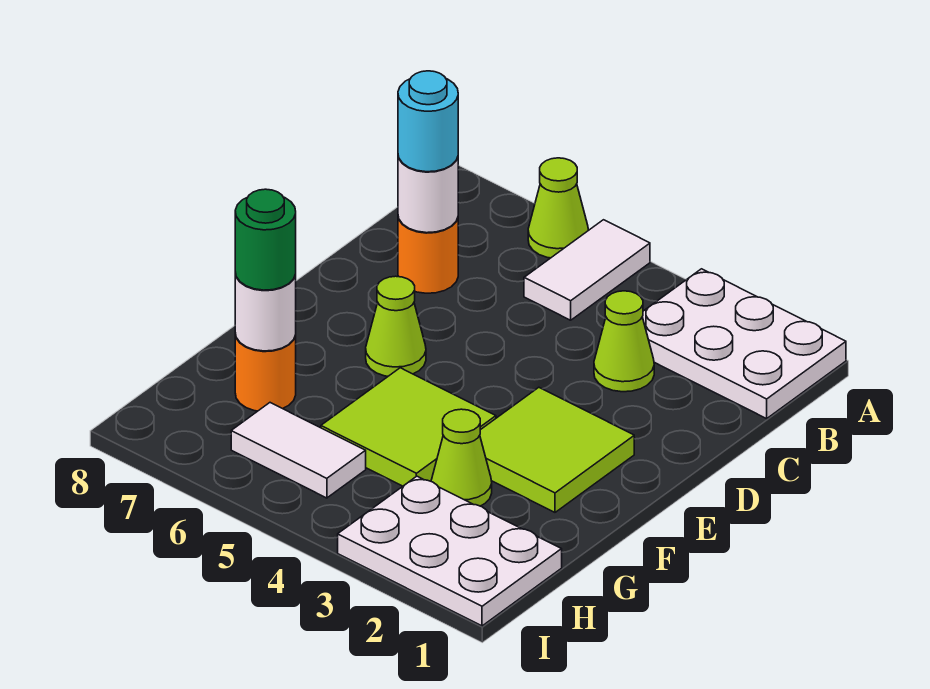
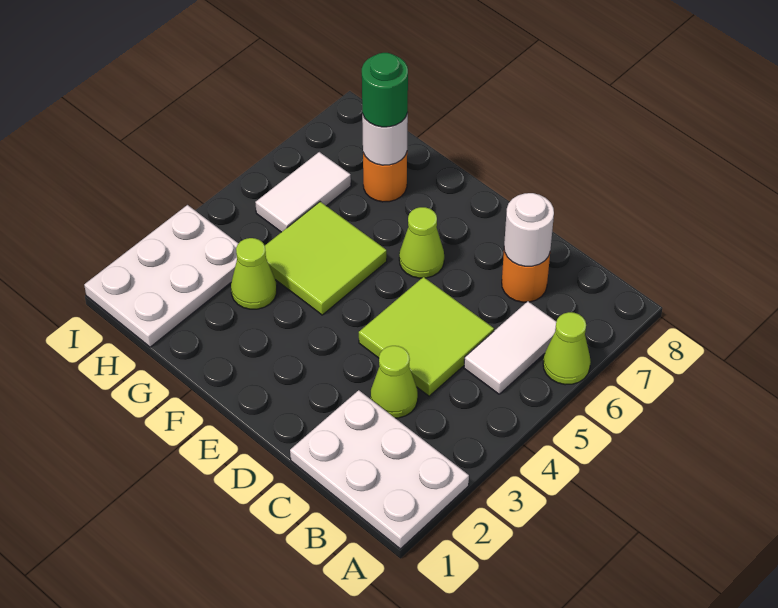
white 2x3 plate [642,269,846,419] -> white 2x3 plate turned to [290,390,469,549]
white 1x2 tile [524,220,650,320] -> white 1x2 tile turned to [464,301,556,394]
cyan 1x1 round brick [398,71,458,172] -> none
lime 2x2 tile [480,387,634,512] -> lime 2x2 tile moved to [359,277,494,396]

